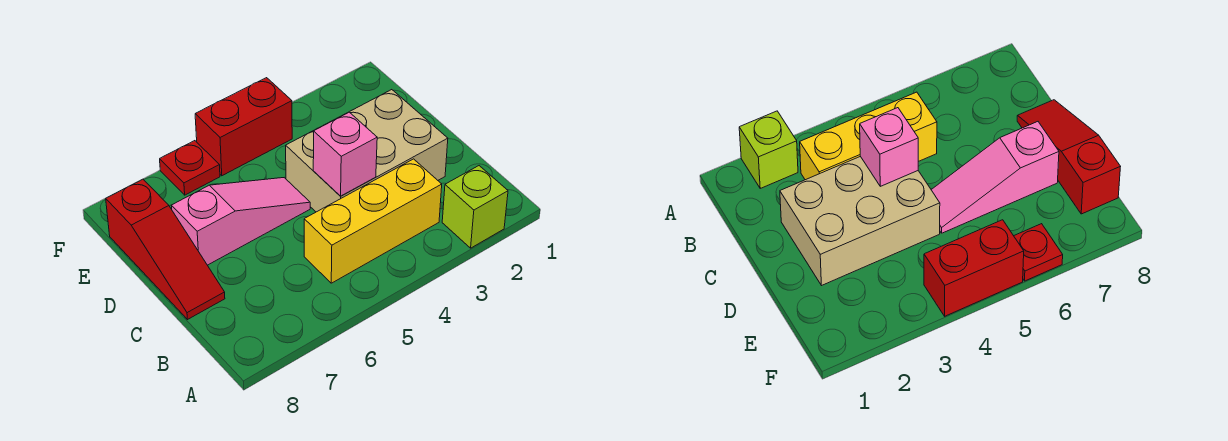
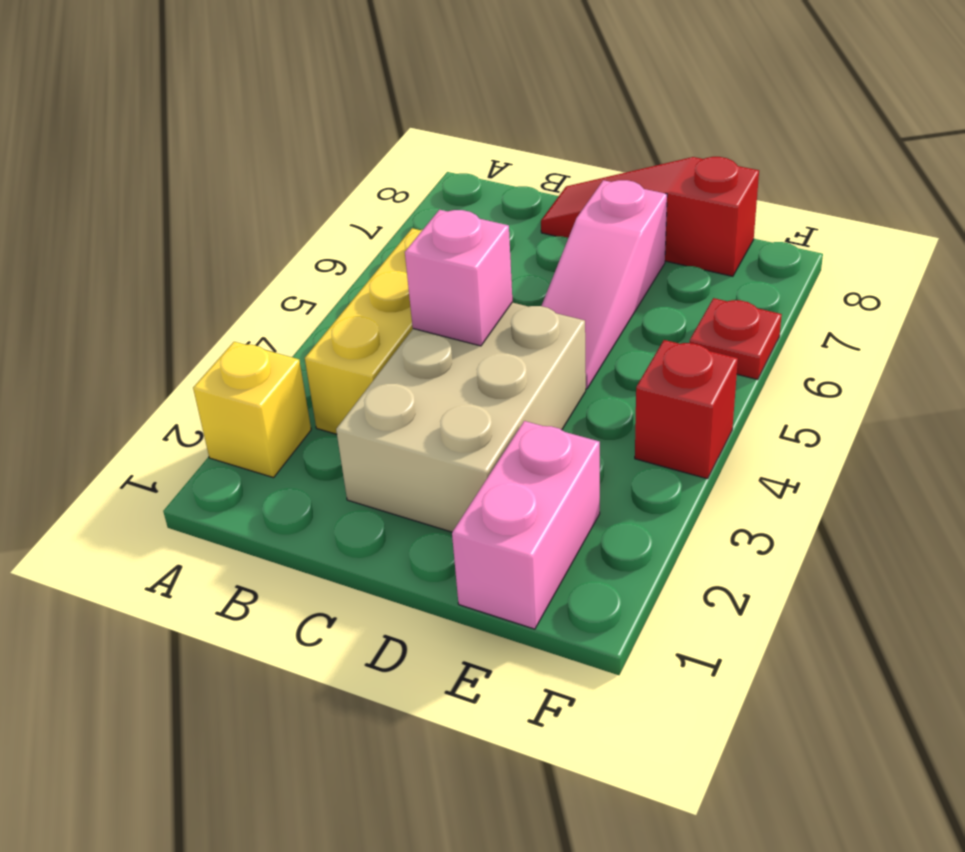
lime 1x1 brick [442,166,508,248] -> yellow 1x1 brick [193,342,311,478]
none -> pink 1x2 brick [452,421,600,629]
red 1x2 brick [195,78,292,176] -> red 1x1 brick [635,340,738,479]

